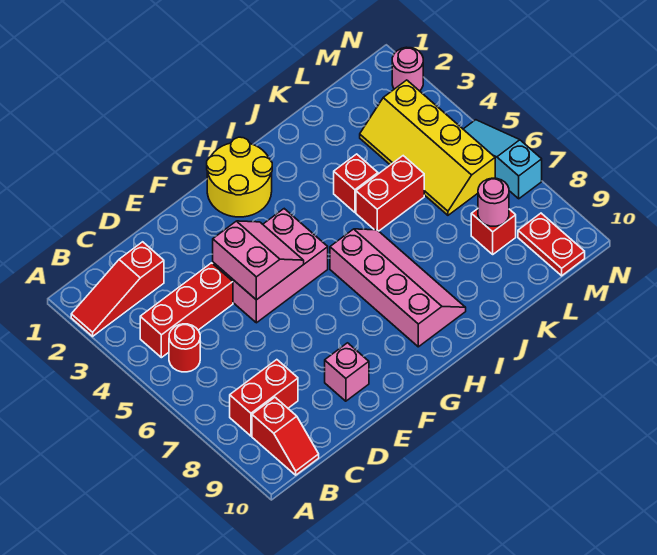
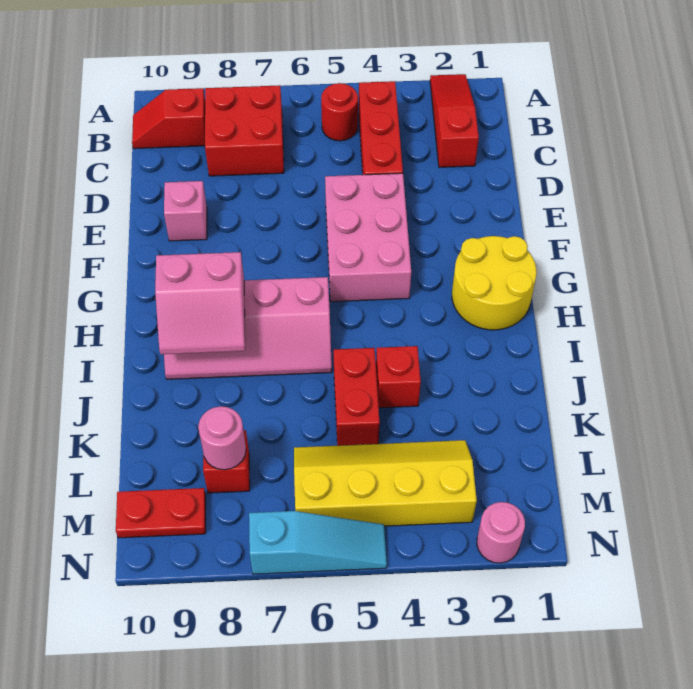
red 1x2 brick [230,360,298,436] -> red 2x2 brick [205,85,284,176]
pink 2x2 slope [213,221,304,300] -> pink 2x2 slope moved to [155,252,245,354]

